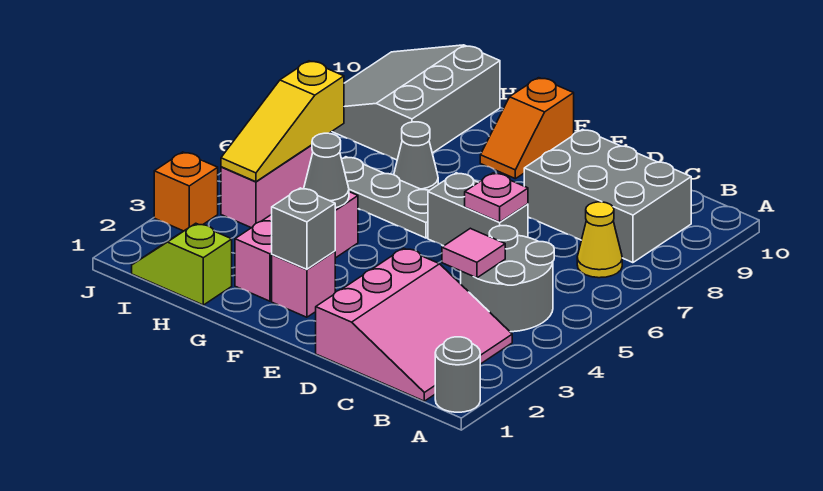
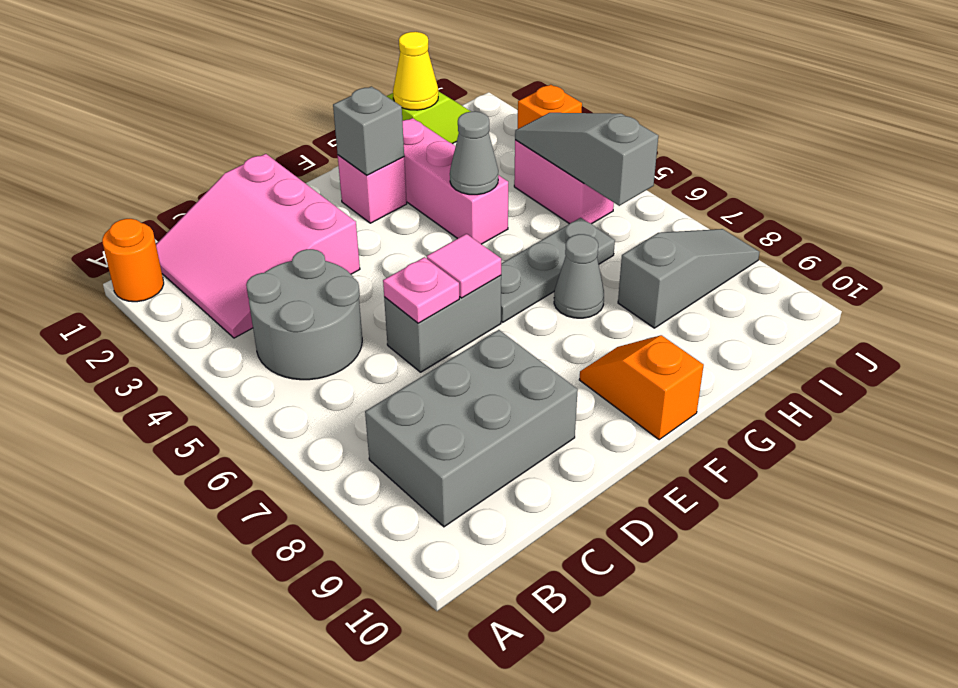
grey 1x1 round brick [435,337,480,412] -> orange 1x1 round brick [102,219,164,302]
yellow 1x1 cone [577,202,622,278] -> yellow 1x1 cone moved to [393,32,438,110]
pink 1x1 tile [442,228,505,278] -> pink 1x1 tile moved to [427,234,501,298]
grey 3x3 slope [332,45,500,160] -> grey 1x3 slope [618,229,760,328]
yellow 1x3 slope [221,61,344,182] -> grey 1x3 slope [515,113,658,206]

